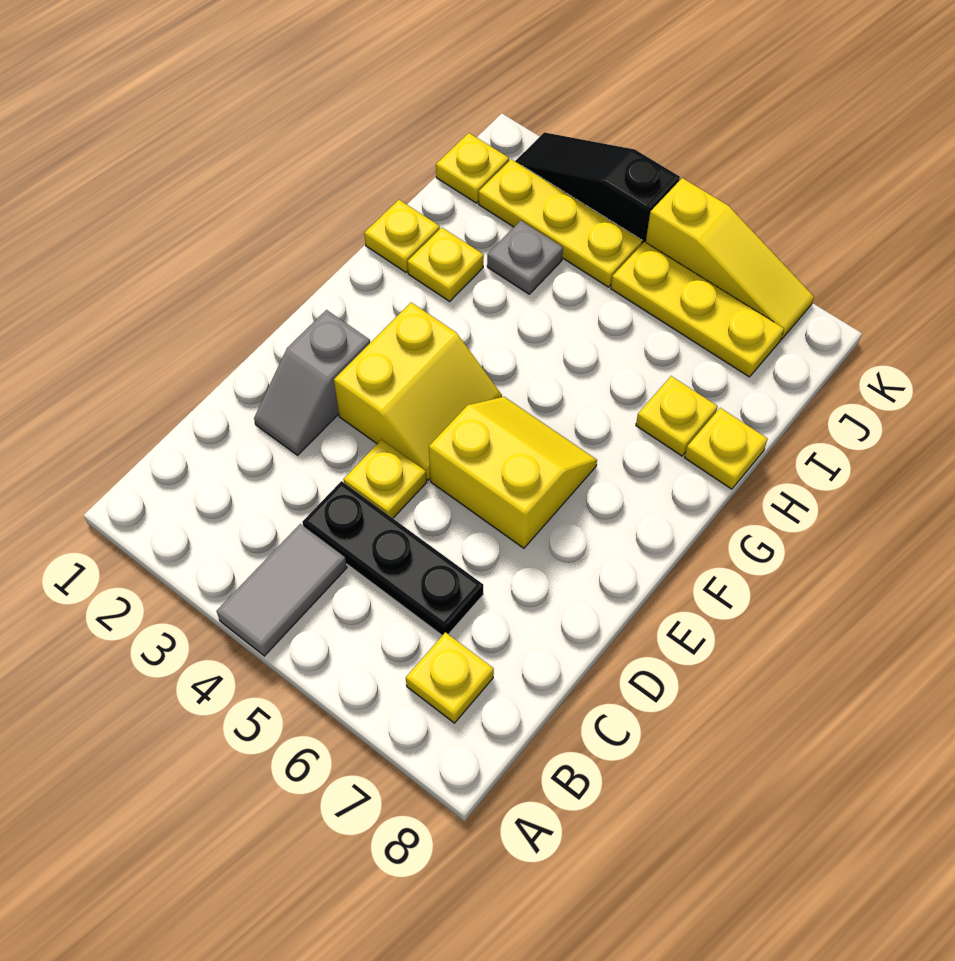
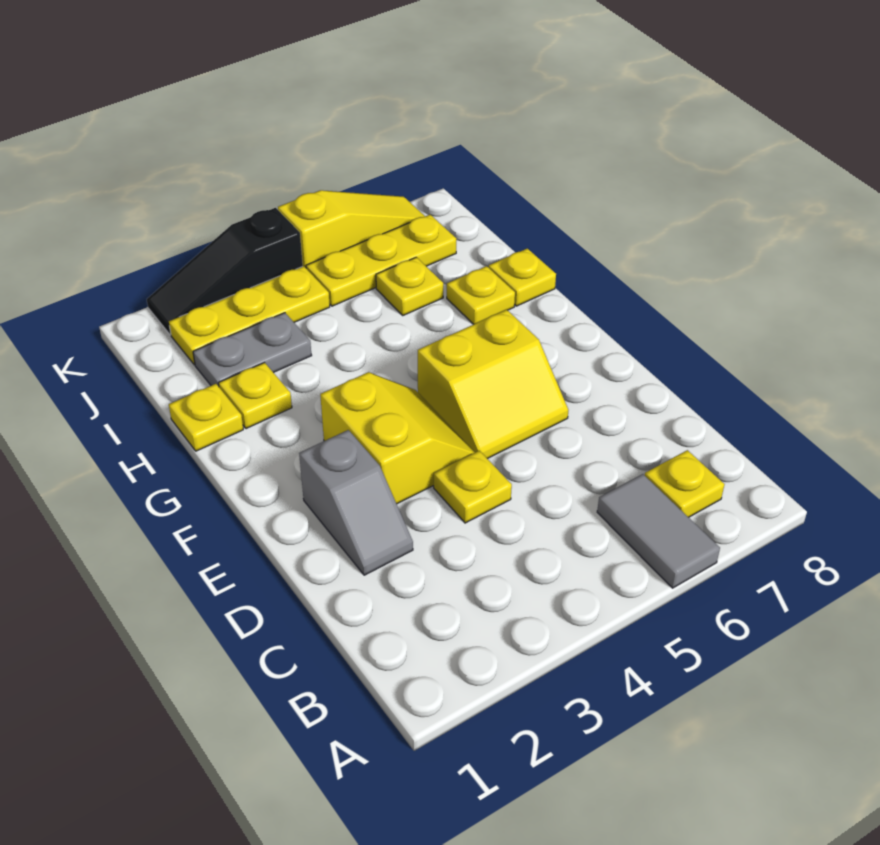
grey 1x2 tile [216,524,347,656] -> grey 1x2 tile moved to [597,474,720,588]
black 1x3 plate [302,481,483,635] -> none
yellow 2x2 slope [429,397,597,548] -> yellow 2x2 slope turned to [418,310,568,459]
grey 1x1 plate [487,221,563,294] -> grey 1x2 plate [193,313,312,386]
yellow 1x1 plate [436,133,509,203] -> yellow 1x1 plate moved to [376,257,443,315]

